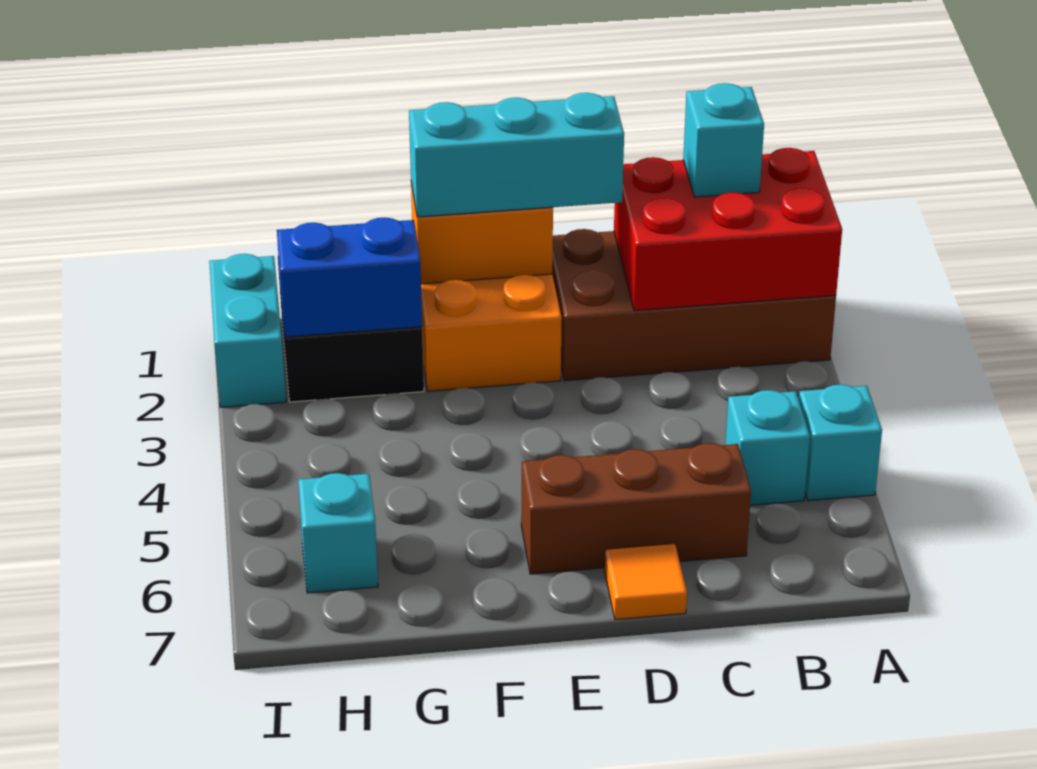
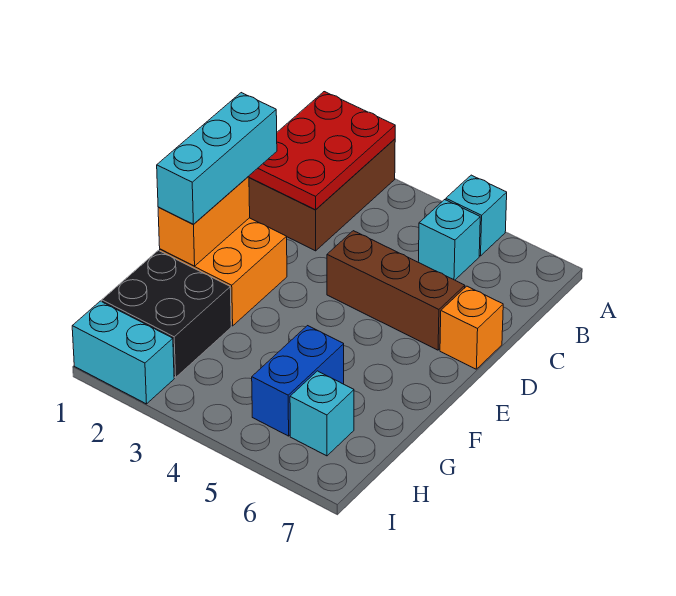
brown 2x4 brick [552,229,836,381] -> brown 2x3 brick [249,139,395,251]
red 2x3 brick [614,148,842,311] -> red 2x3 plate [249,92,395,210]
cyan 1x1 brick [683,83,764,197] -> none
brown 1x3 brick [521,443,751,574] -> brown 1x3 brick turned to [327,231,465,350]
orange 1x1 tile [604,543,687,620] -> orange 1x1 brick [440,286,503,369]
blue 1x2 brick [277,218,422,337] -> blue 1x2 brick moved to [252,326,344,436]

